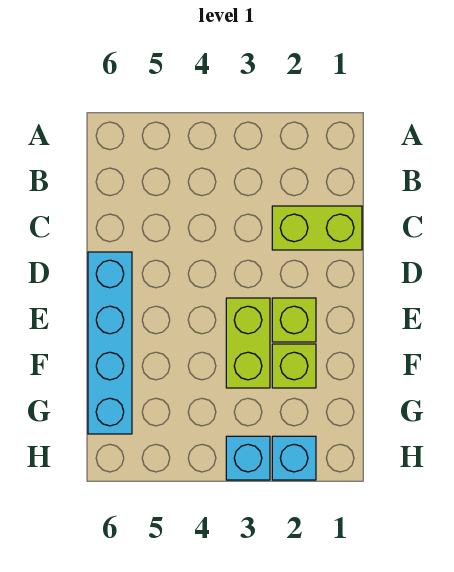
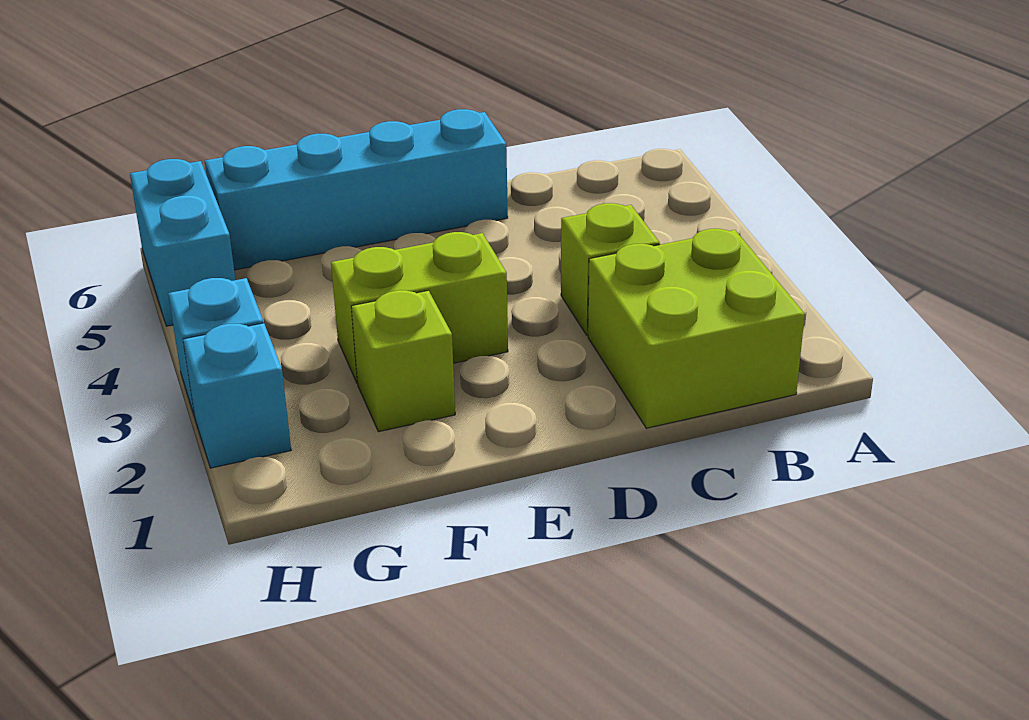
lime 1x2 brick [272,206,362,250] -> lime 2x2 brick [588,229,805,428]
lime 1x1 brick [272,298,316,342] -> lime 1x1 brick moved to [561,203,660,335]
none -> cyan 1x2 brick [130,159,235,326]

